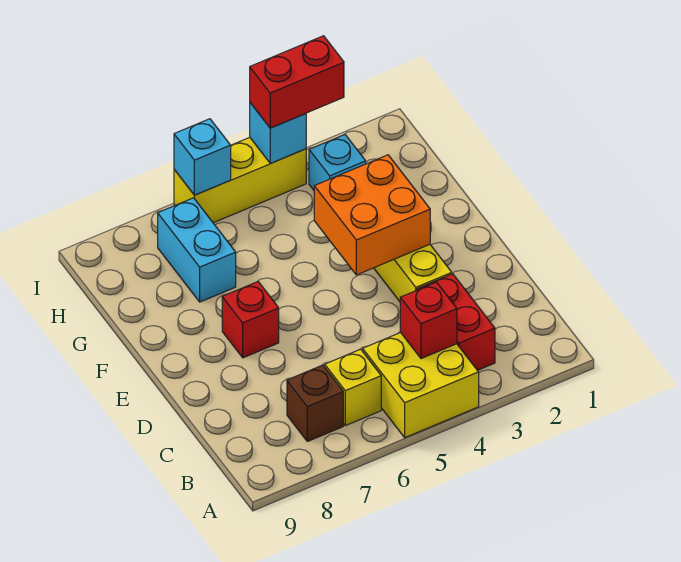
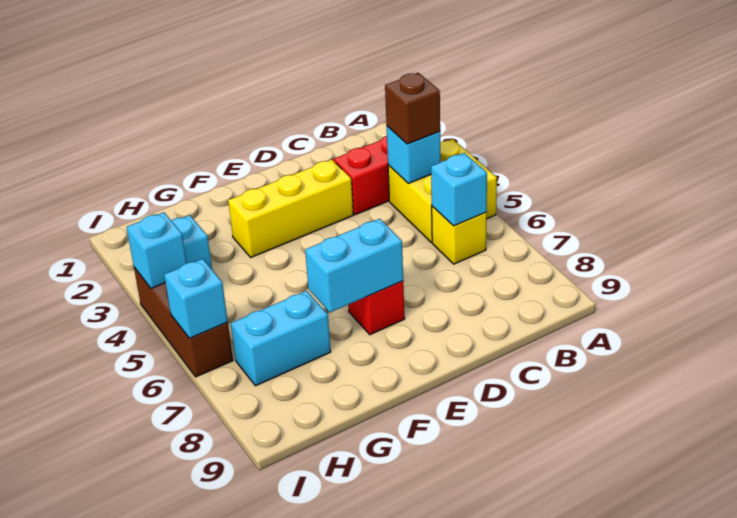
red 1x1 brick [400,282,457,359] -> cyan 1x1 brick [387,126,441,183]
none -> cyan 1x1 brick [431,153,487,226]
brown 1x1 brick [287,365,343,441] -> brown 1x1 brick moved to [385,73,440,144]
orange 2x2 brick [314,155,430,275] -> none
none -> cyan 1x2 brick [305,219,403,312]
red 1x2 brick [250,36,344,128] -> none
yellow 1x3 brick [174,137,306,223] -> brown 1x3 brick [134,267,233,377]

